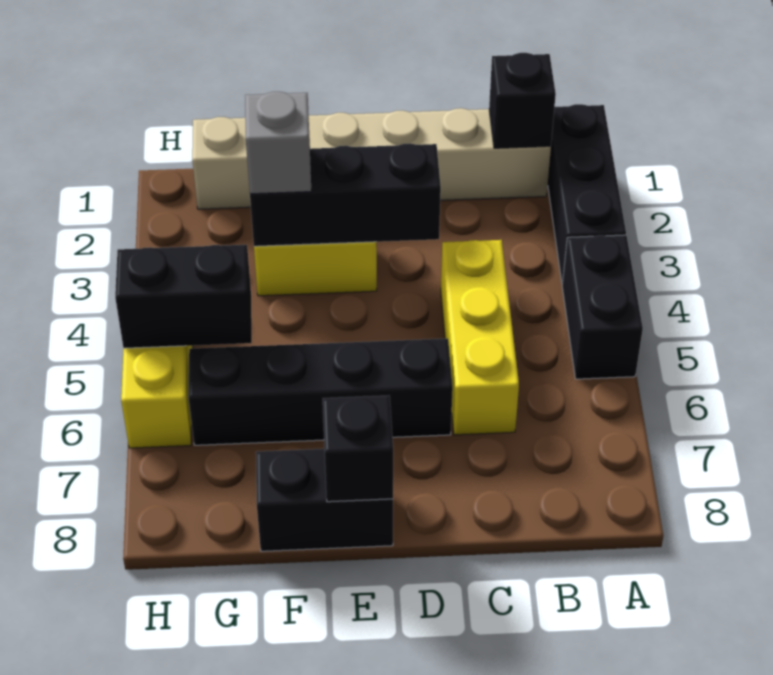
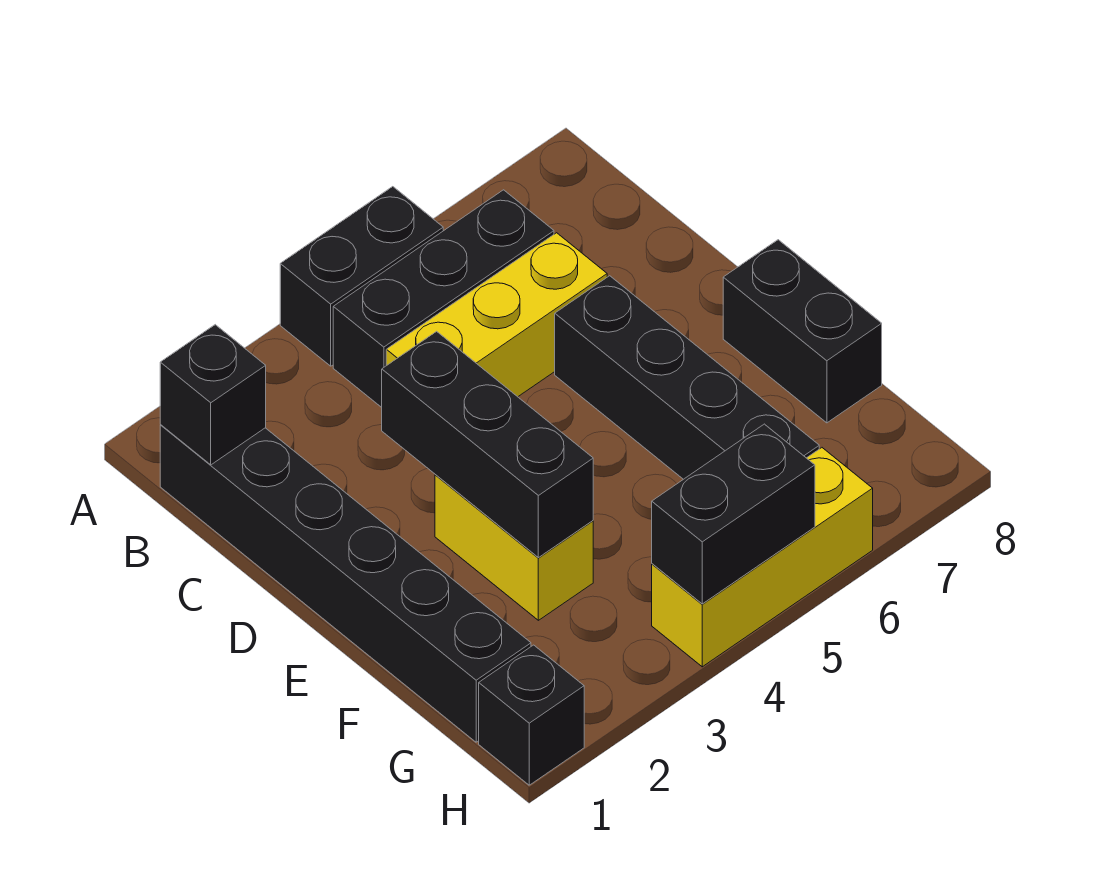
black 1x3 brick [548,104,626,284] -> black 1x3 brick moved to [333,190,554,408]
tan 1x6 brick [192,108,551,209] -> black 1x6 brick [160,425,531,742]
black 1x1 brick [323,395,393,502] -> black 1x1 brick moved to [479,645,584,785]
grey 1x1 brick [245,92,311,194] -> none
black 1x2 brick [115,245,252,348] -> black 1x2 brick turned to [652,424,815,604]

